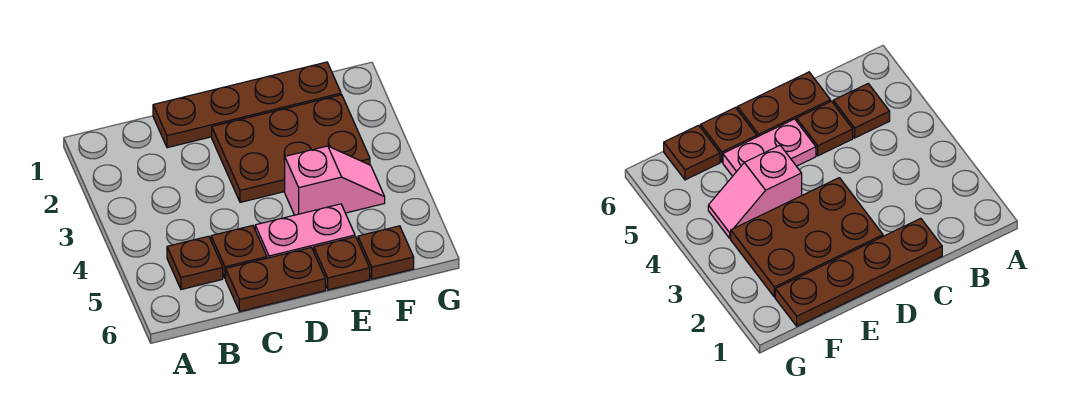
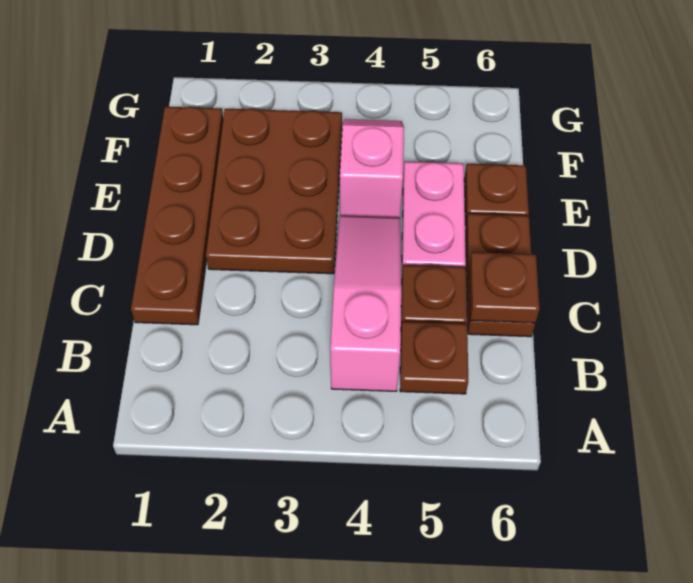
none -> pink 1x3 slope [331,216,401,391]
brown 1x1 plate [358,226,414,279] -> brown 1x1 plate moved to [469,252,540,323]

